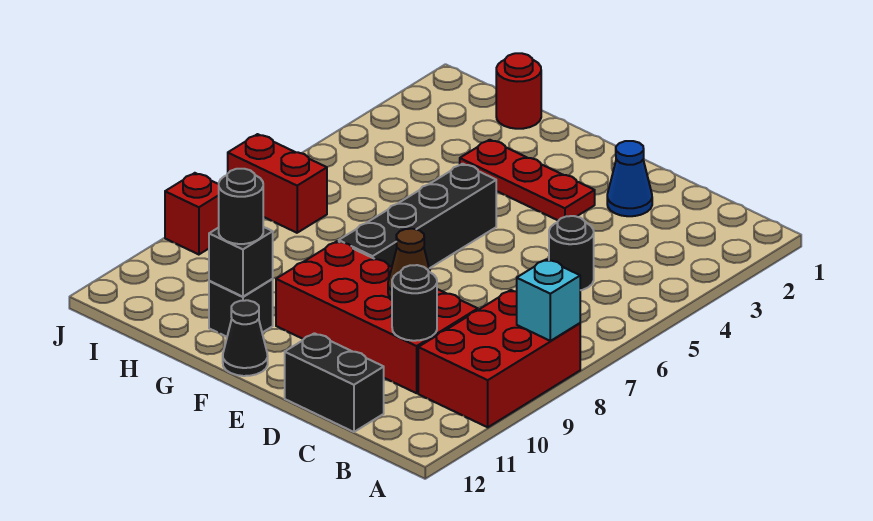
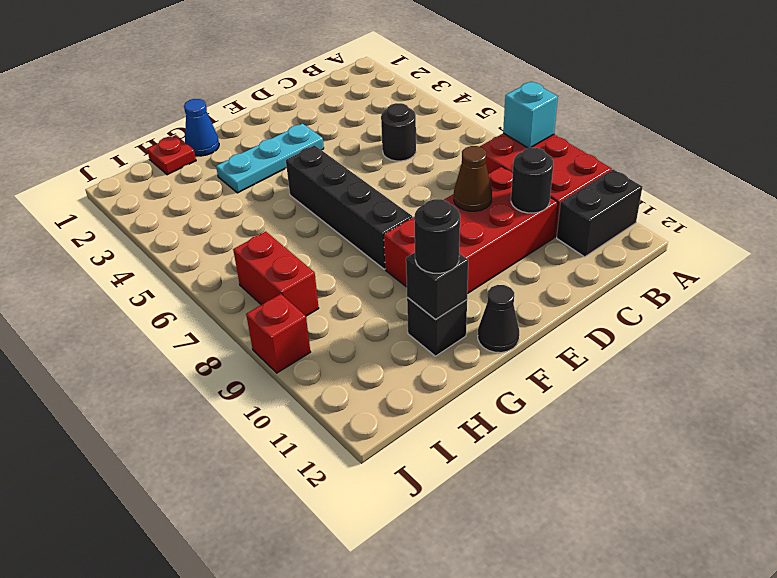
black 1x2 brick [285,333,384,432] -> black 1x2 brick moved to [557,169,642,257]
blue 1x1 cone [607,141,652,216] -> blue 1x1 cone moved to [184,99,219,156]
red 1x3 plate [460,140,595,221] -> cyan 1x3 plate [216,124,324,193]
red 1x1 round brick [496,53,541,129] -> red 1x1 plate [147,135,196,175]
red 1x2 brick [228,134,327,233] -> red 1x2 brick turned to [233,232,319,316]

